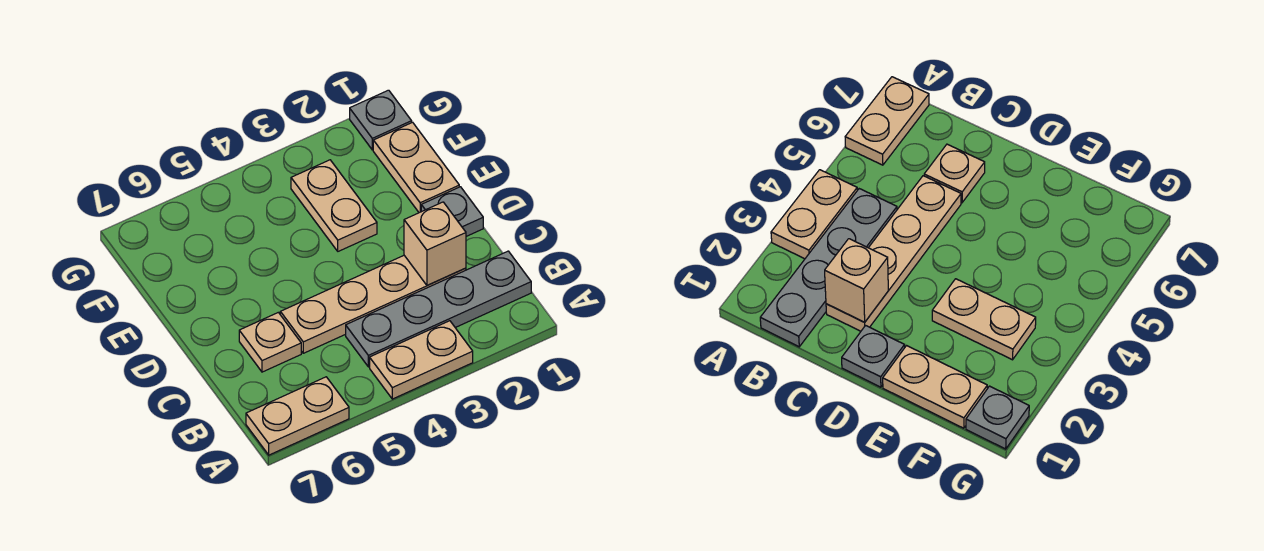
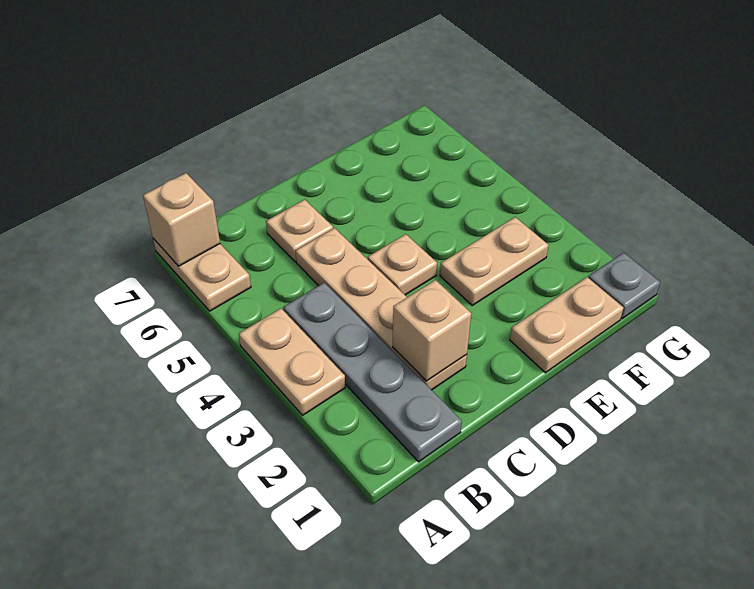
none -> tan 1x1 brick [143,173,220,266]
grey 1x1 plate [421,187,483,236] -> none
none -> tan 1x1 plate [368,234,437,295]

